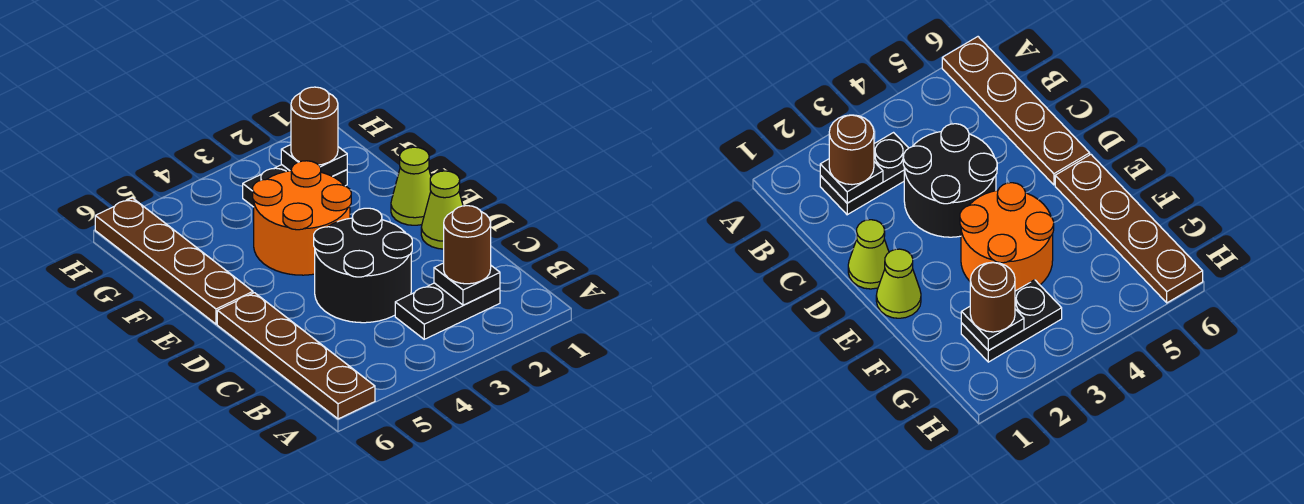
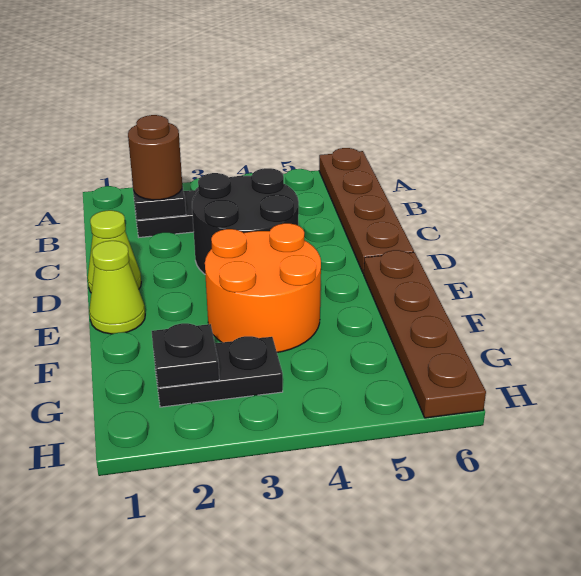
brown 1x1 round brick [291,87,338,165] -> none

